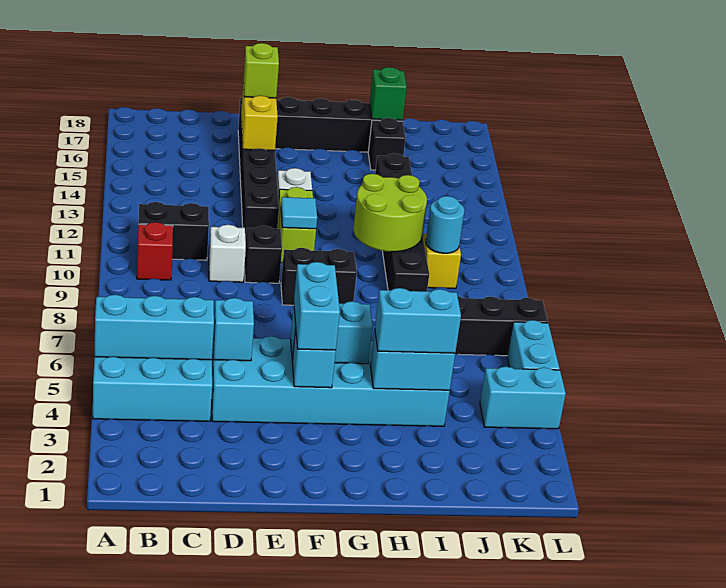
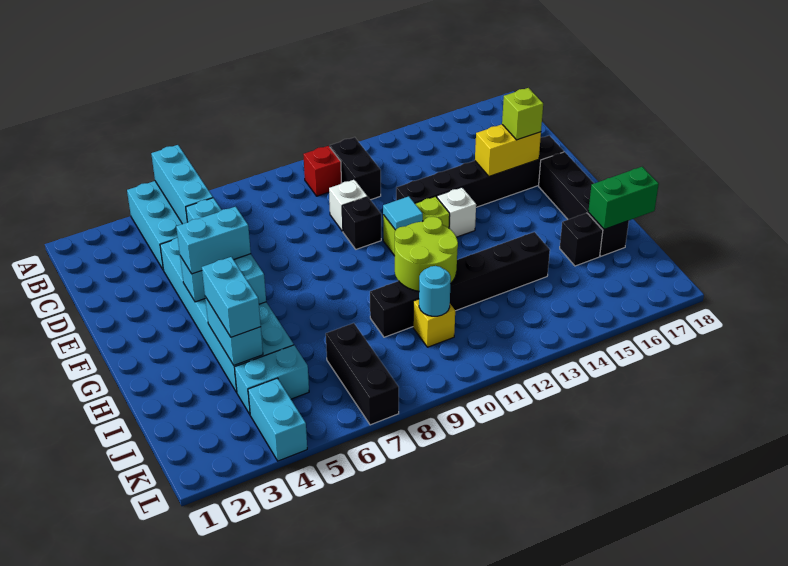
black 1x2 brick [281,248,357,305] -> none
green 1x1 brick [369,67,407,120] -> green 1x2 brick [588,167,659,229]
cyan 1x2 brick [507,320,560,370] -> cyan 1x2 brick moved to [234,345,309,414]

